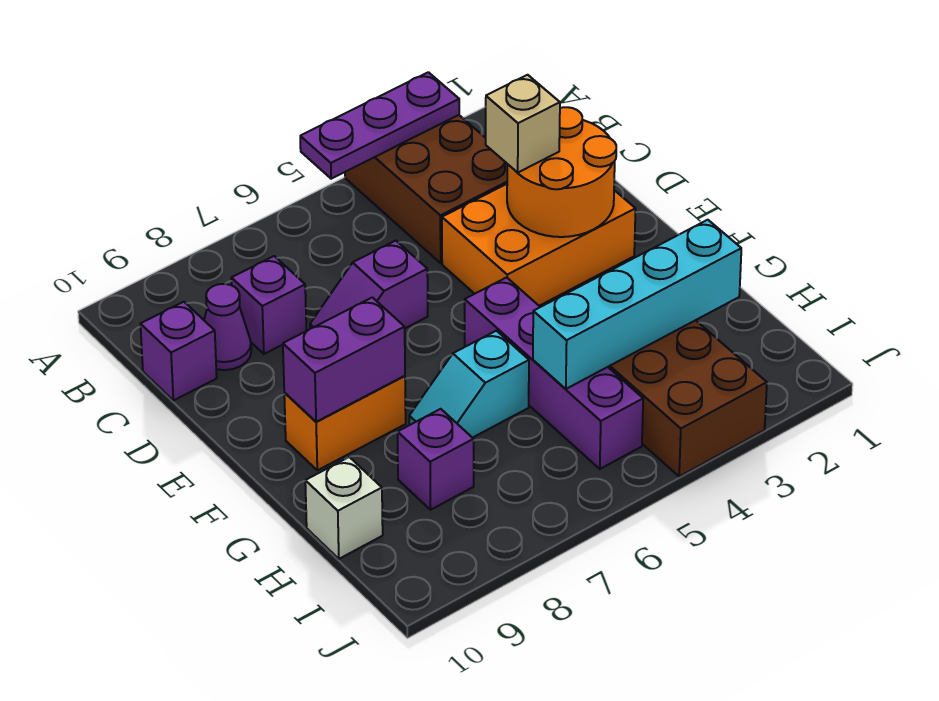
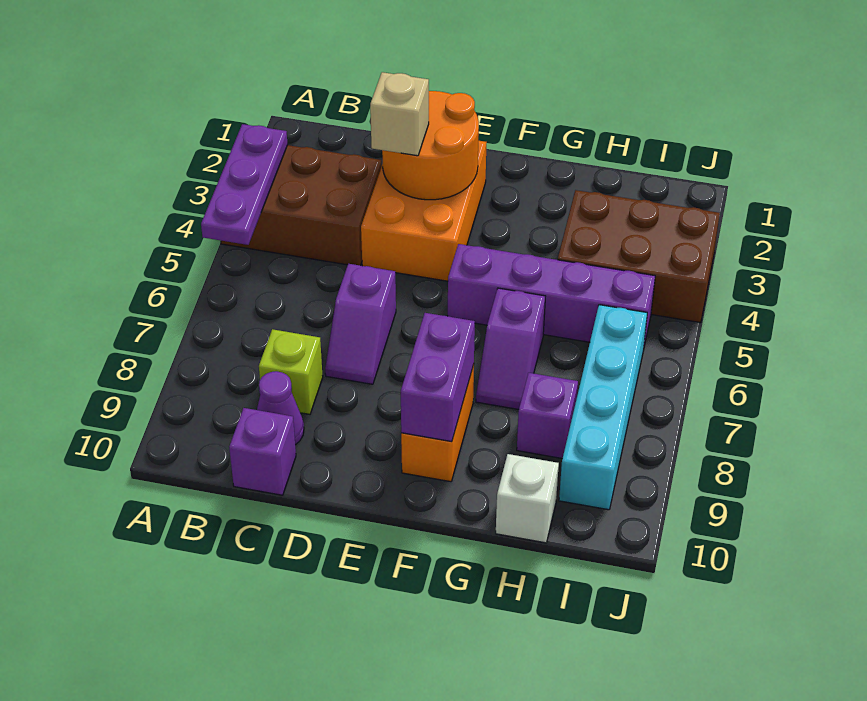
purple 1x1 brick [231,256,306,354] -> lime 1x1 brick [259,329,323,414]
cyan 1x2 slope [409,331,529,438] -> purple 1x2 slope [476,288,545,409]
cyan 1x4 brick [533,220,741,389] -> cyan 1x4 brick moved to [559,305,647,510]

